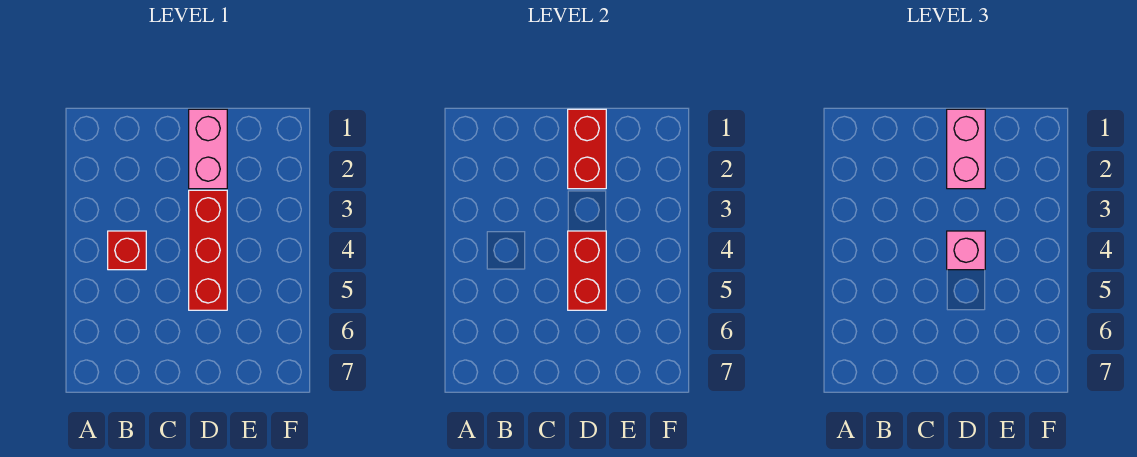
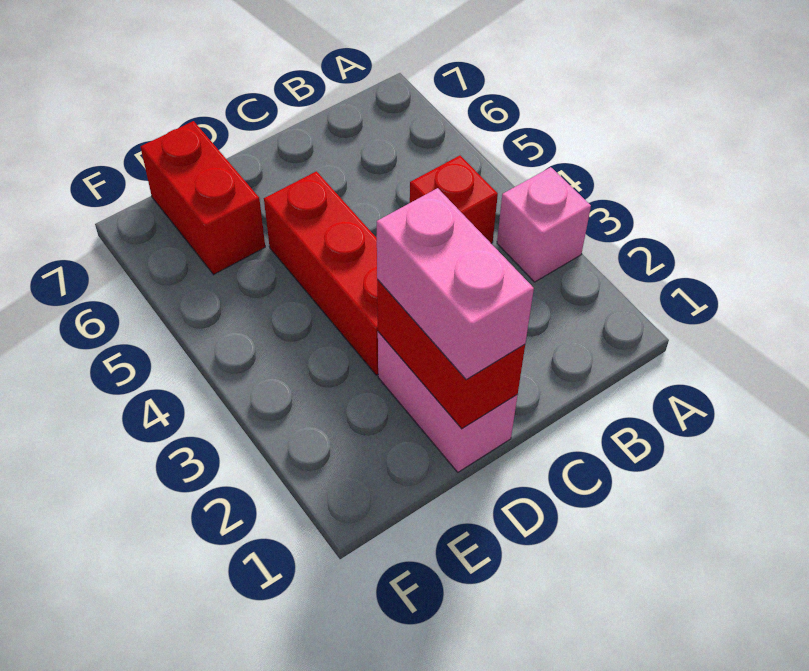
red 1x2 brick [568,231,606,310] -> red 1x2 brick moved to [141,121,265,275]
pink 1x1 brick [947,231,985,270] -> pink 1x1 brick moved to [497,167,591,282]

